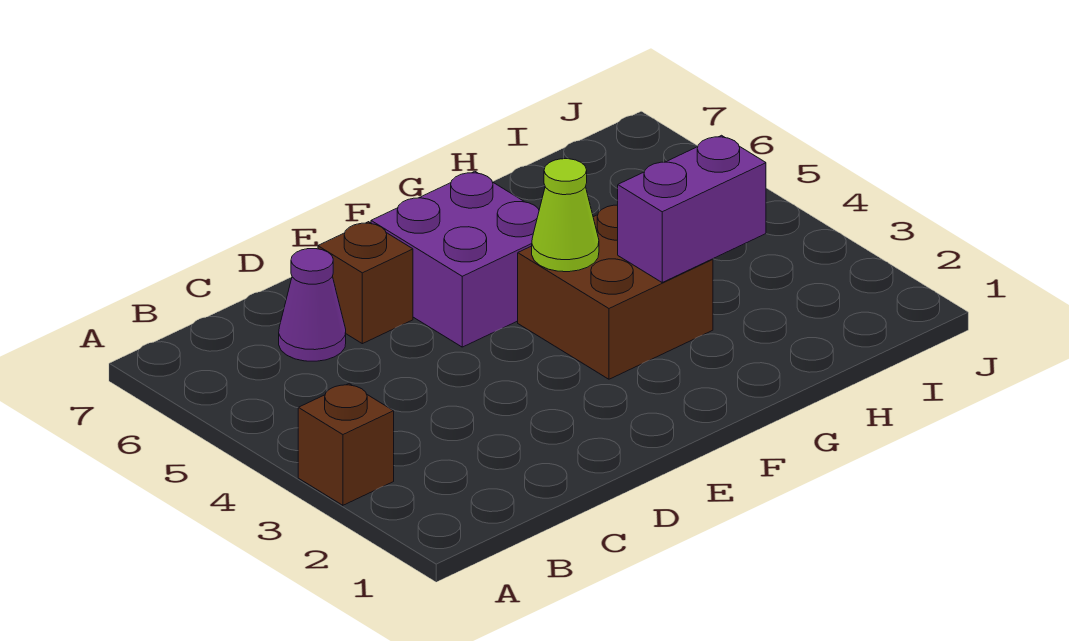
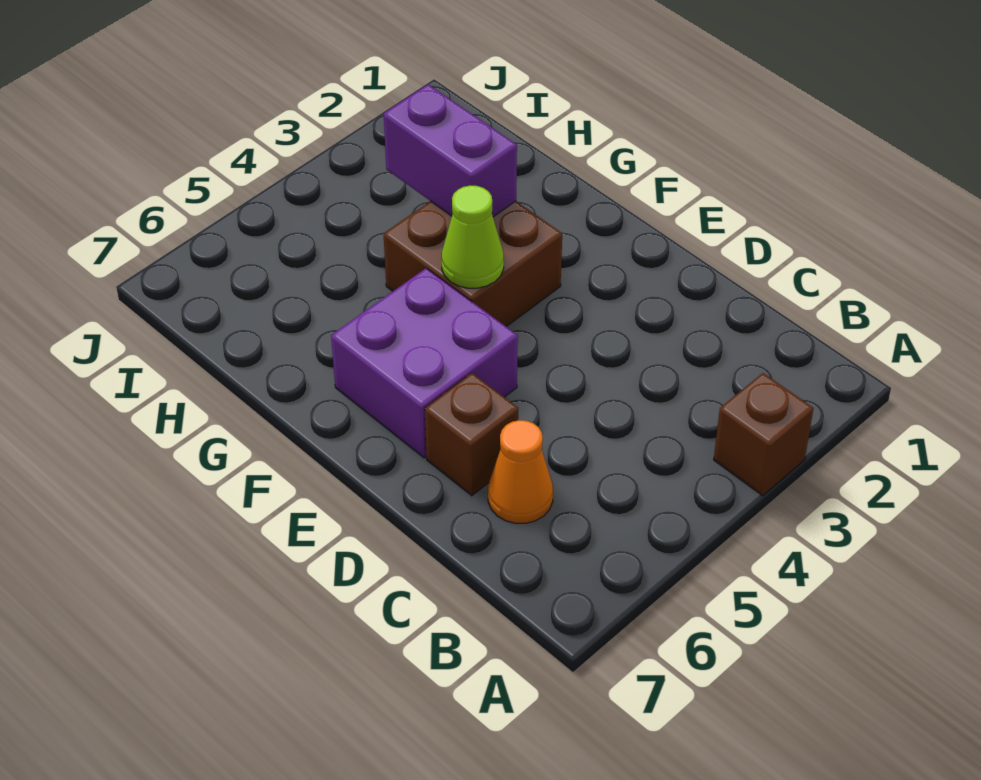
purple 1x1 cone [279,249,346,361] -> orange 1x1 cone [488,420,553,523]

